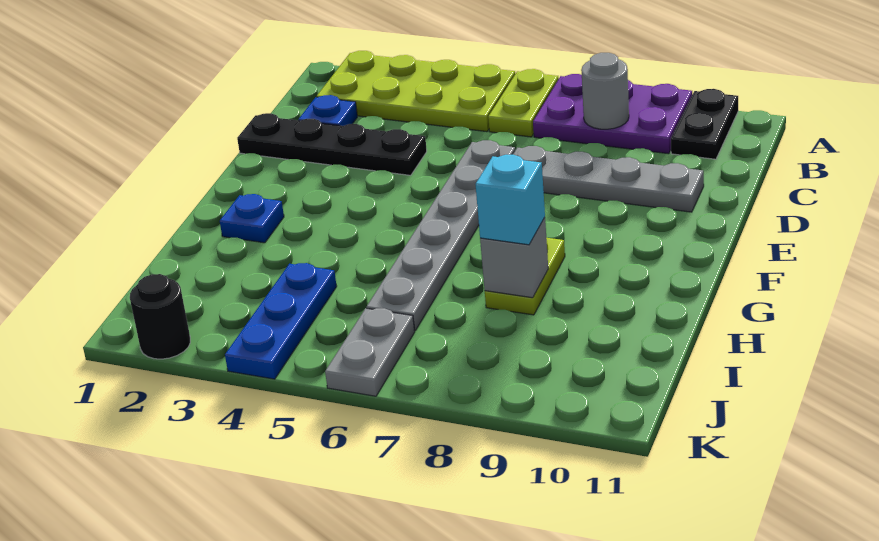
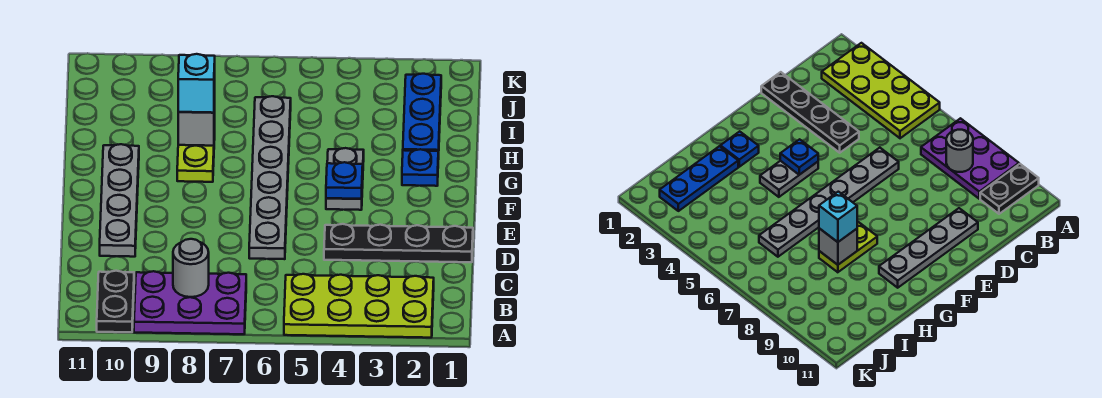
lime 1x2 plate [488,69,559,137] -> none
blue 1x1 plate [298,95,357,126] -> blue 1x1 plate moved to [326,162,363,199]
grey 1x4 plate [513,146,704,212] -> grey 1x4 plate turned to [100,144,139,257]
blue 1x3 plate [225,263,337,379] -> blue 1x3 plate moved to [403,74,441,159]
grey 1x2 plate [325,308,415,396] -> grey 1x2 plate moved to [326,148,364,210]
black 1x1 round brick [130,274,190,359] -> none

